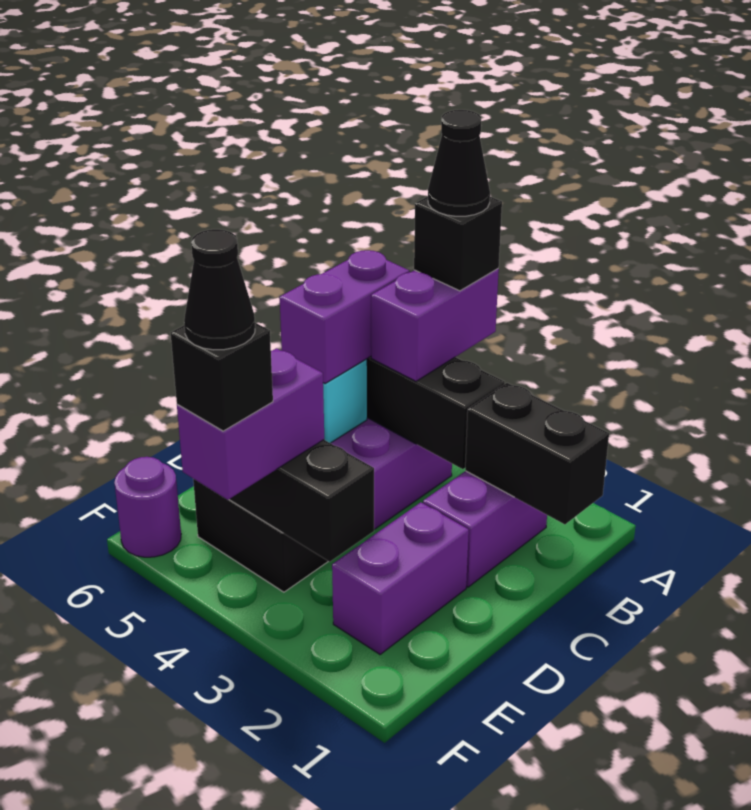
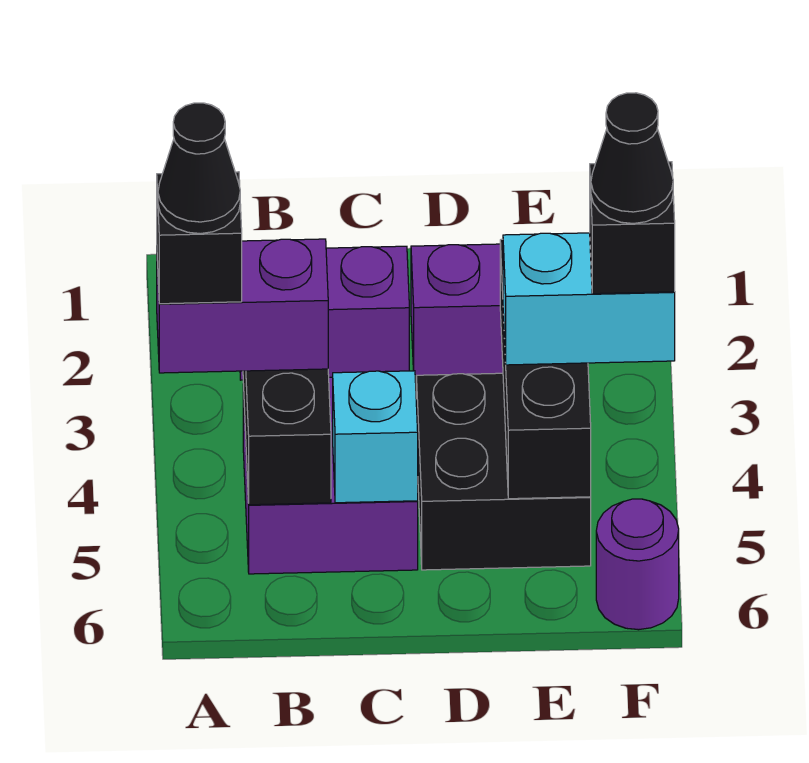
black 1x2 brick [465,383,609,524] -> none
purple 1x2 brick [280,250,410,383] -> none
purple 1x2 brick [177,348,324,500] -> cyan 1x2 brick [503,233,675,365]

